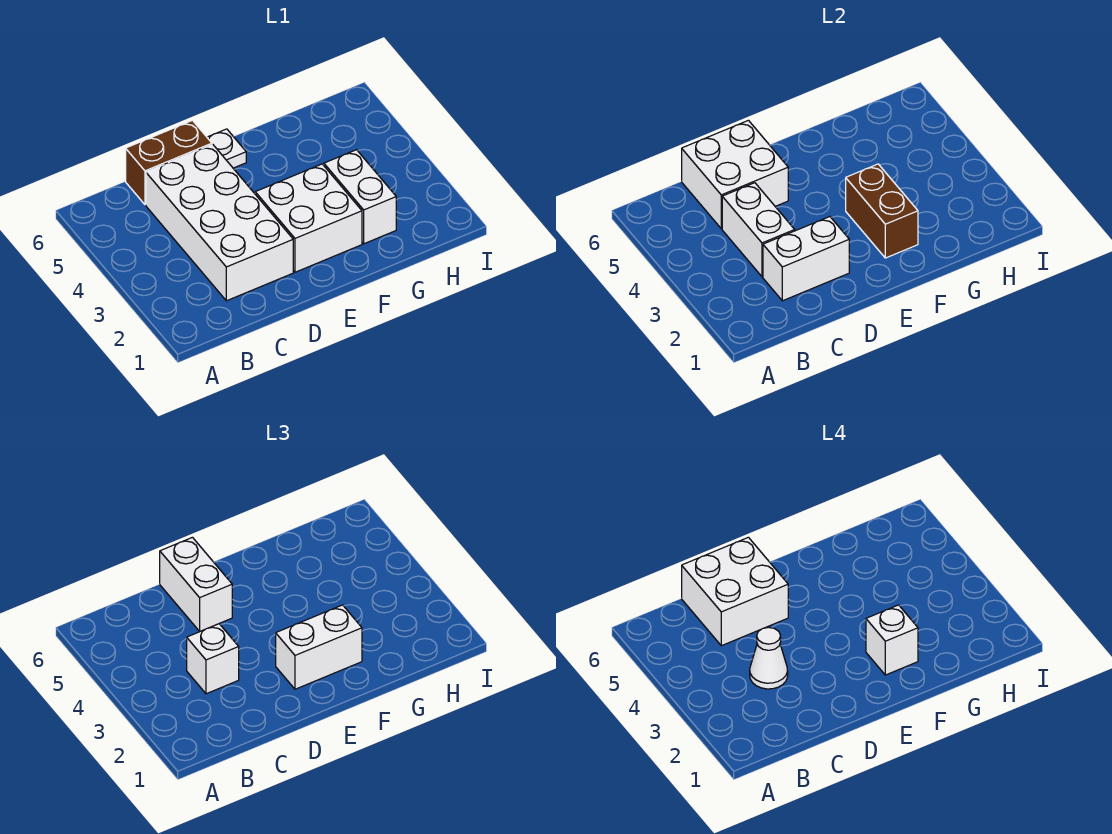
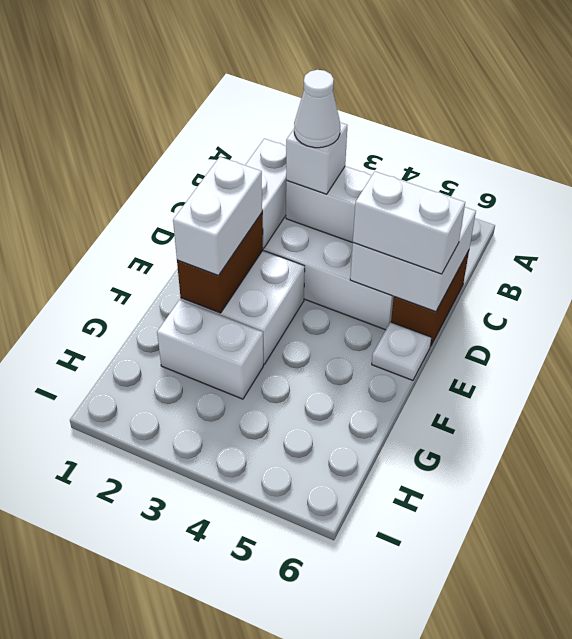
white 2x2 brick [682,537,788,646] -> none
brown 1x2 brick [846,164,918,258] -> brown 1x2 brick turned to [177,213,263,313]
white 1x1 brick [866,605,918,675] -> none

